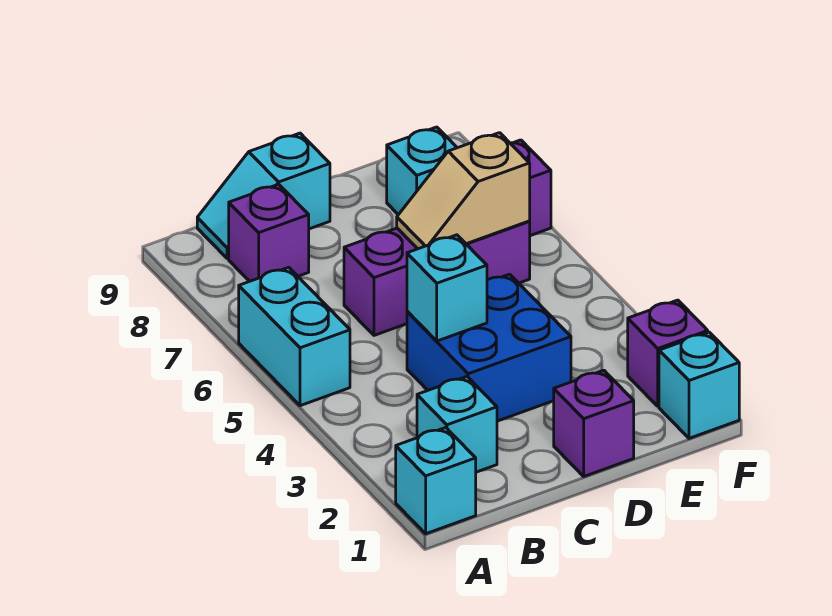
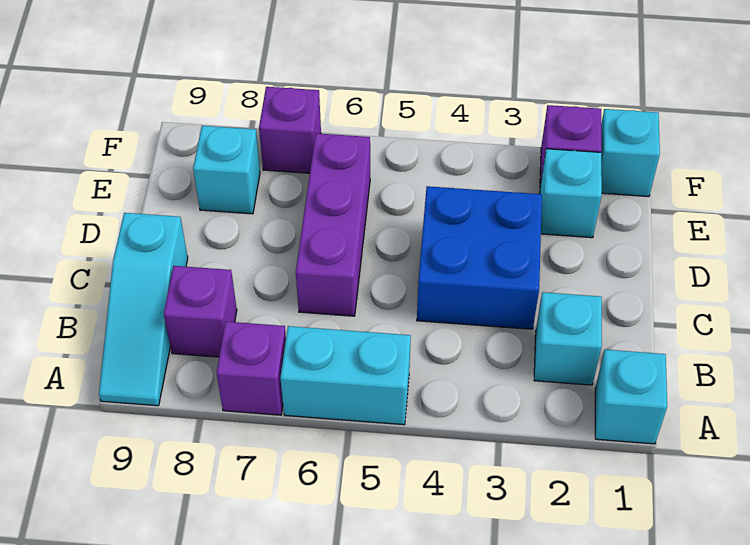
cyan 1x2 slope [197,133,330,259] -> cyan 1x3 slope [99,213,188,406]
cyan 1x1 brick [407,235,487,341] -> cyan 1x1 brick moved to [540,149,602,238]
purple 1x1 brick [554,370,634,476] -> purple 1x1 brick moved to [216,322,286,415]
tan 1x2 slope [397,133,530,249] -> none

